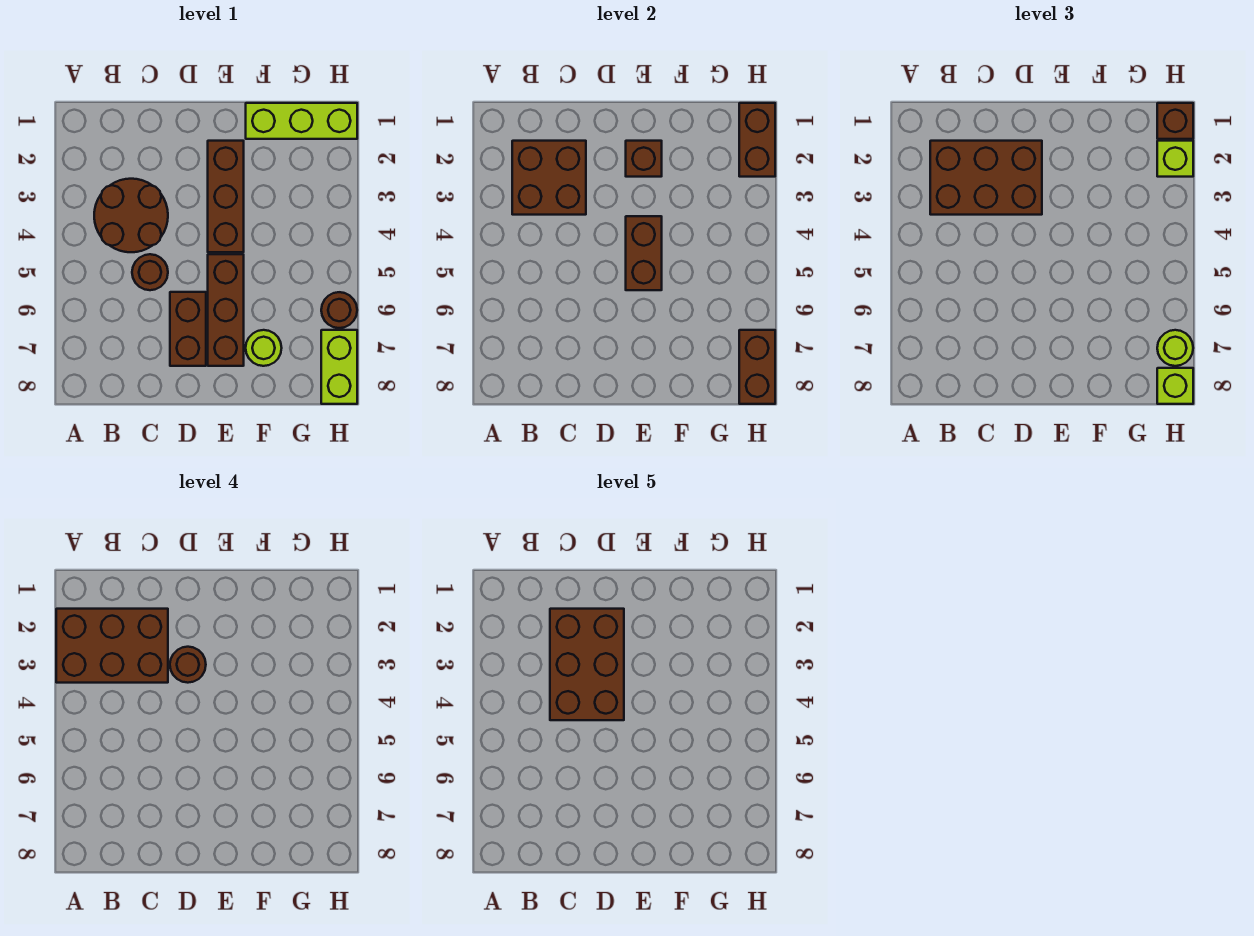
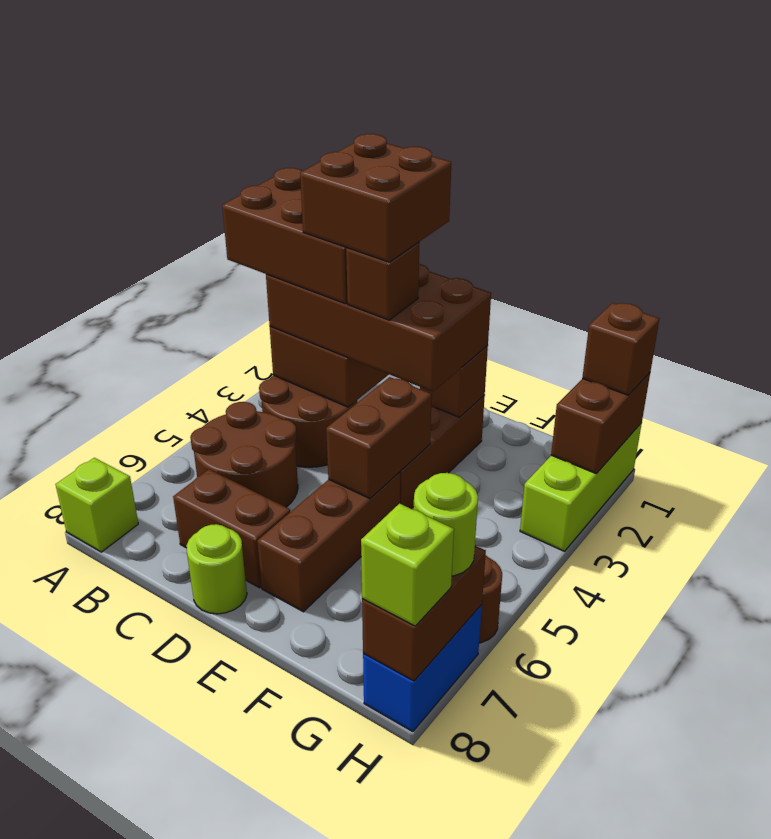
brown 2x3 brick [930,141,1042,215] -> brown 2x4 brick [266,264,491,392]
brown 2x3 brick [550,609,624,720] -> brown 2x2 brick [300,134,451,262]
brown 1x1 round brick [132,254,168,290] -> brown 2x2 round brick [190,402,298,507]
brown 1x1 round brick [170,647,206,683] -> brown 1x1 brick [346,242,419,320]
brown 1x2 brick [170,292,206,366] -> brown 1x2 brick turned to [173,469,290,588]
lime 1x3 brick [246,103,357,139] -> lime 1x3 brick turned to [520,423,642,551]
lime 1x1 round brick [246,330,282,366] -> lime 1x1 round brick moved to [186,524,247,614]
lime 1x1 brick [1157,141,1193,177] -> lime 1x1 brick moved to [56,458,138,552]
lime 1x2 brick [321,330,357,404] -> blue 1x2 brick [363,605,482,732]

